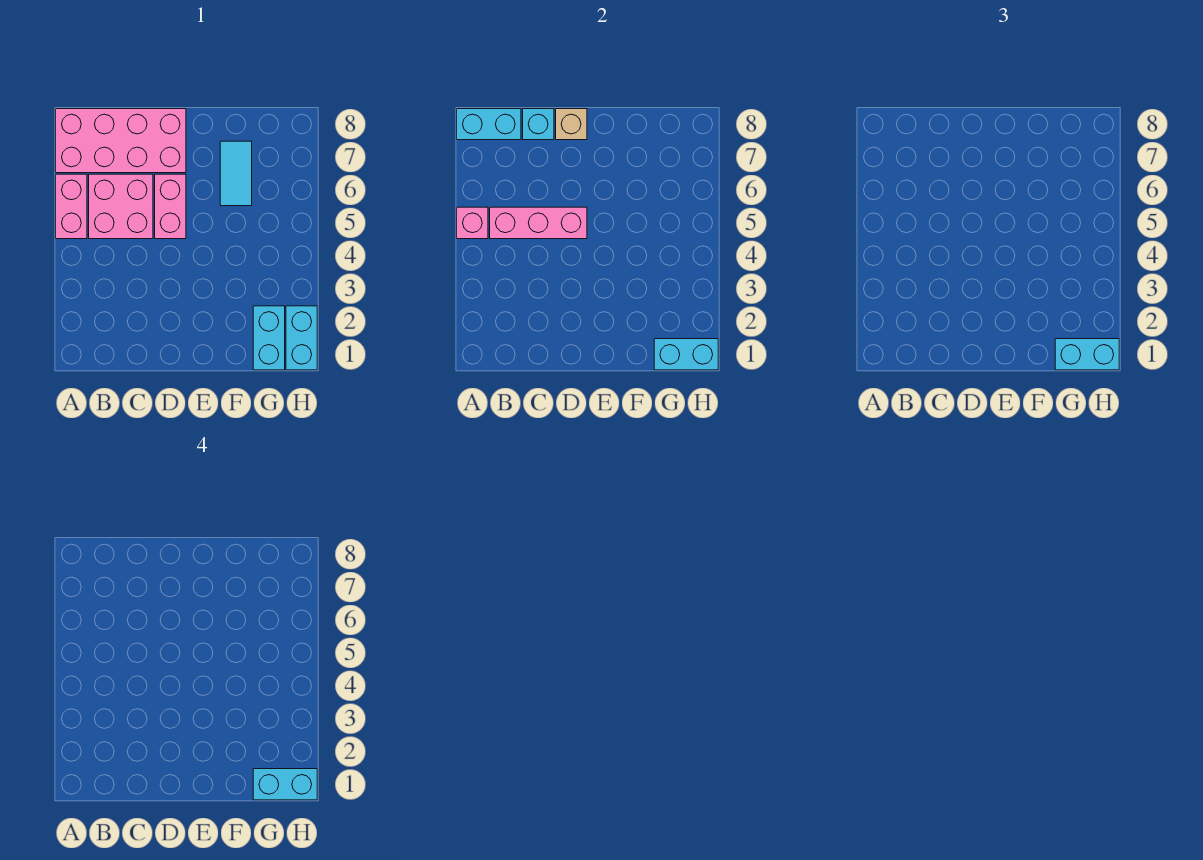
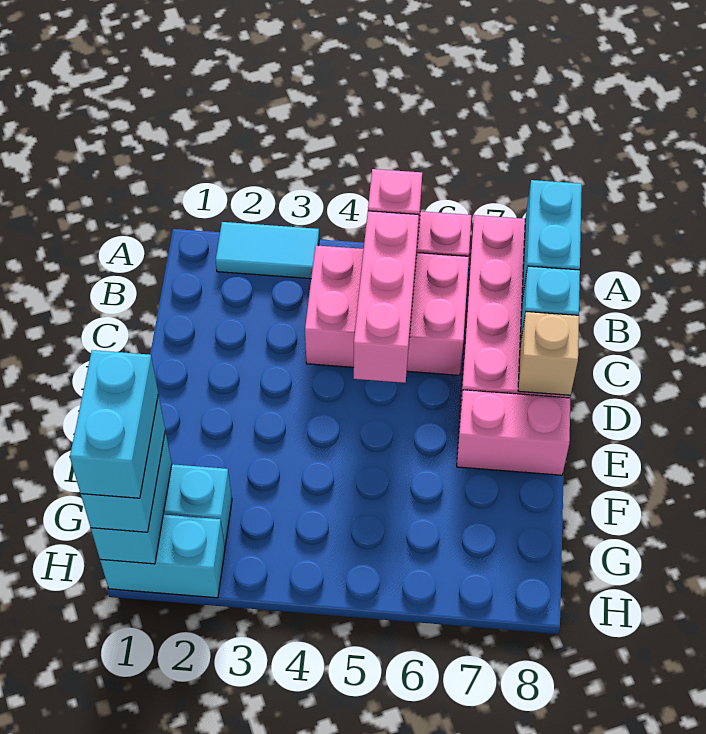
pink 2x2 brick [89,174,153,239] -> pink 2x3 brick [305,245,469,375]
pink 1x2 brick [155,174,186,239] -> pink 1x2 brick moved to [457,390,570,475]
cyan 1x2 tile [220,141,252,206] -> cyan 1x2 tile moved to [216,222,319,279]

